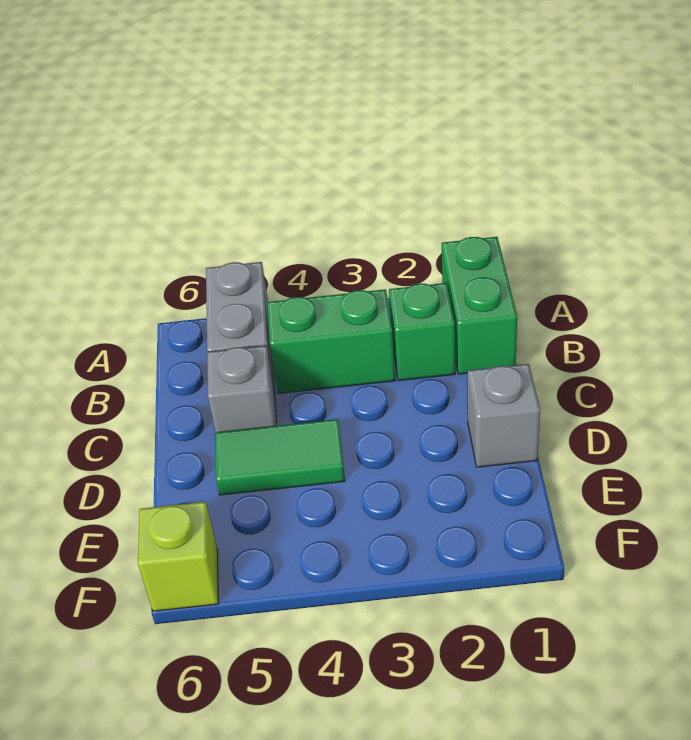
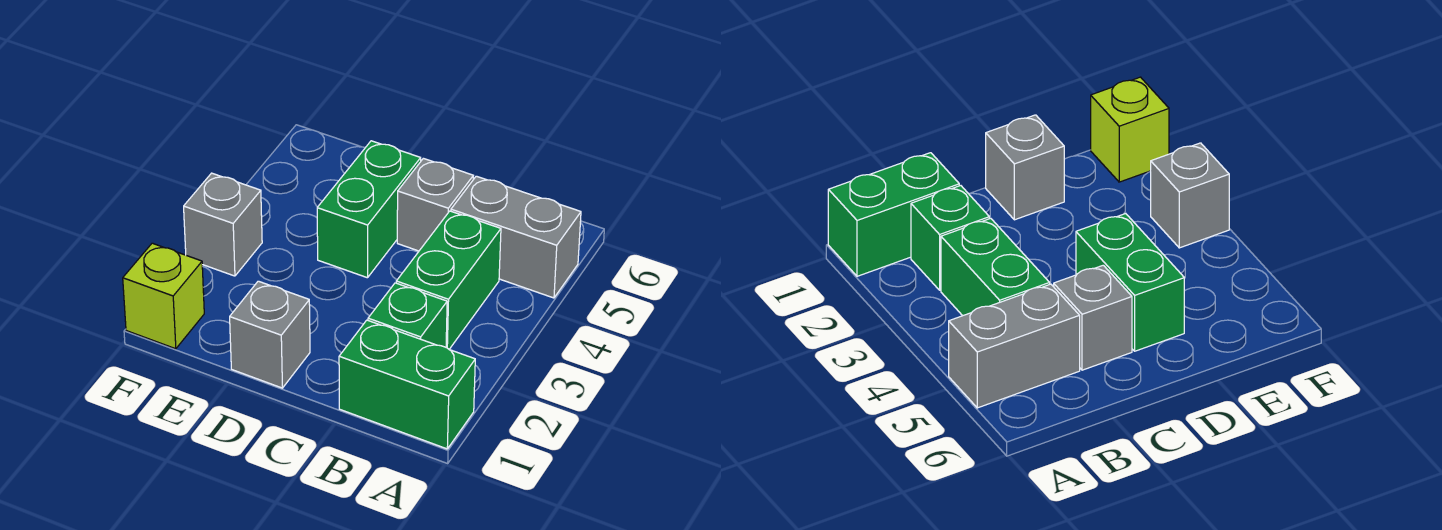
green 1x2 tile [215,419,345,495] -> green 1x2 brick [317,141,421,278]
none -> grey 1x1 brick [184,173,262,276]
lime 1x1 brick [138,502,219,611] -> lime 1x1 brick moved to [123,243,204,349]

